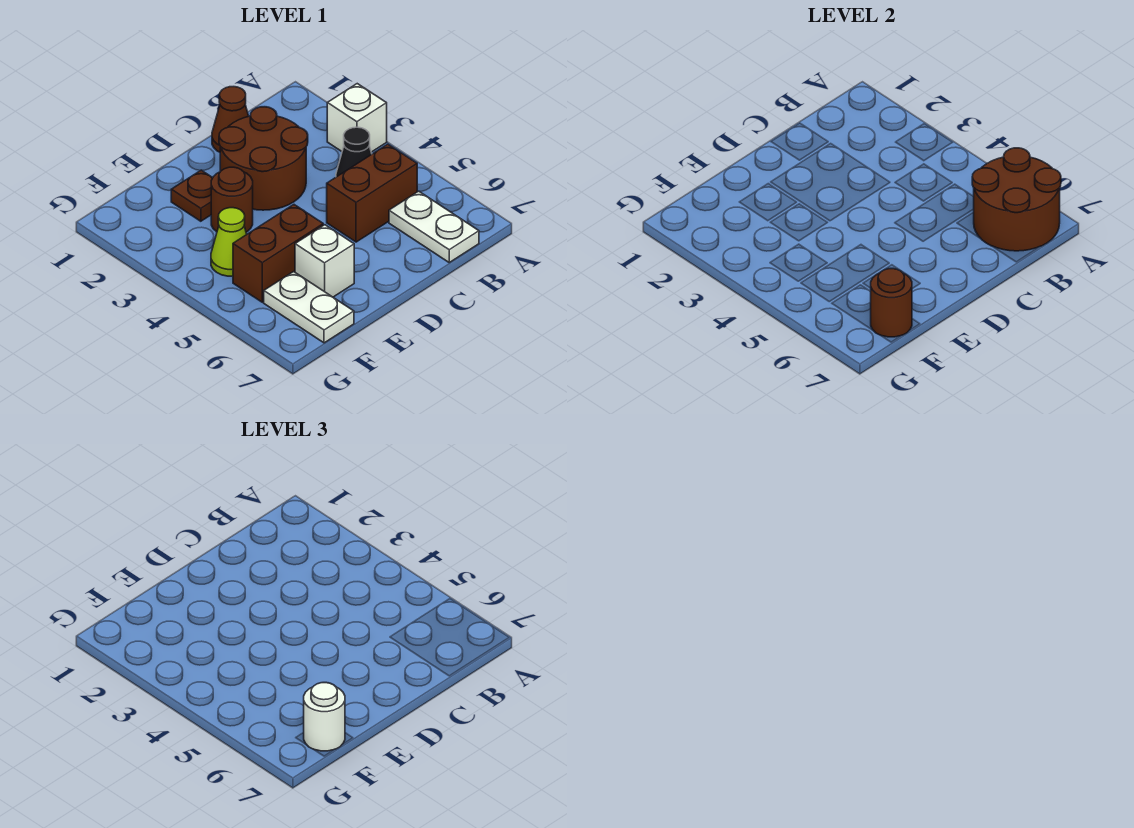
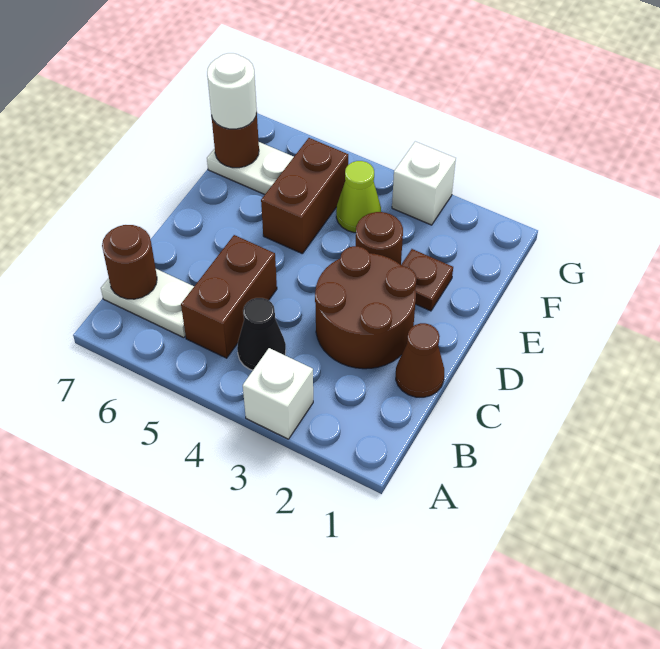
brown 2x2 round brick [972,148,1061,251] -> brown 1x1 round brick [102,225,157,299]
white 1x1 brick [295,225,354,297] -> white 1x1 brick moved to [392,142,456,225]

